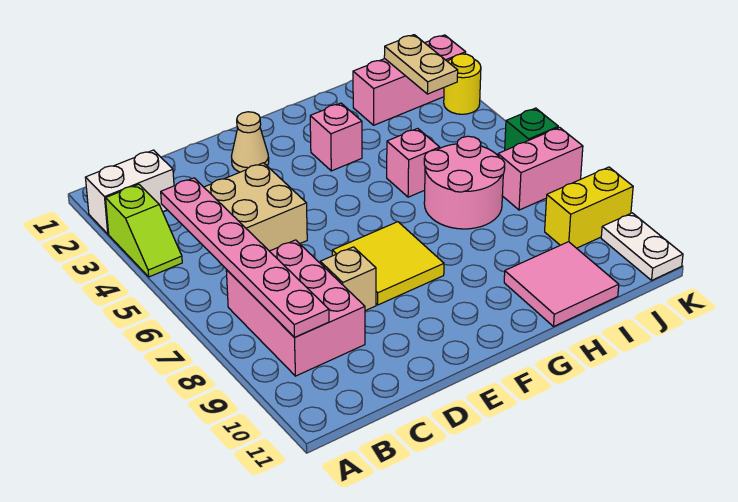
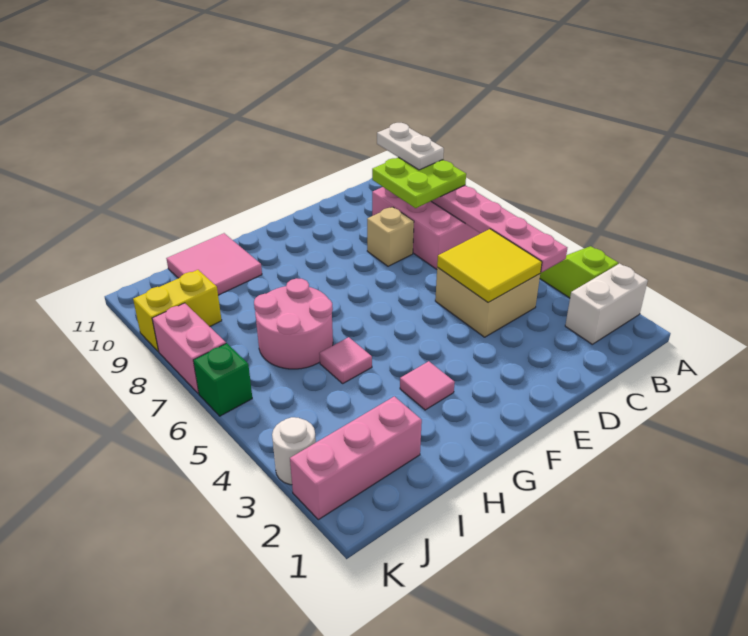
none -> lime 2x2 plate [372,157,466,208]
tan 1x1 cone [231,112,269,172] -> none
yellow 2x2 tile [332,222,444,305] -> yellow 2x2 tile moved to [437,229,542,302]
pink 1x1 brick [310,103,362,171] -> pink 1x1 tile [400,361,455,410]
pink 1x1 brick [387,128,440,197] -> pink 1x1 tile [319,337,372,383]
tan 1x2 plate [384,35,458,94] -> none
pink 1x2 brick [498,127,583,210] -> pink 1x2 brick turned to [152,303,226,394]
yellow 1x1 round brick [444,54,481,114] -> white 1x1 round brick [272,417,316,485]
white 1x2 plate [601,213,683,280] -> white 1x2 plate moved to [377,123,444,170]

